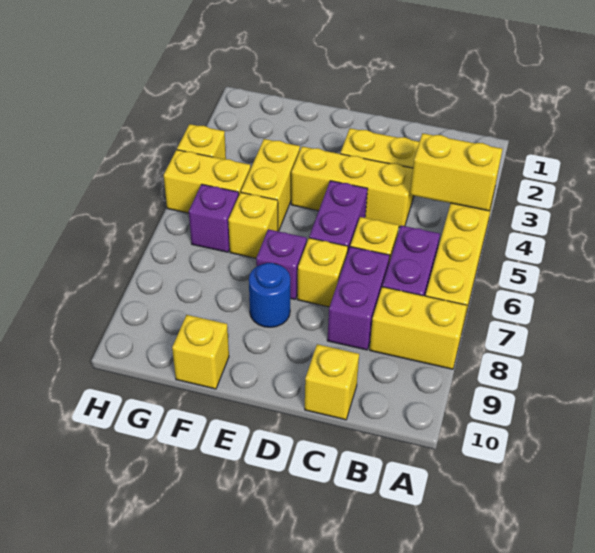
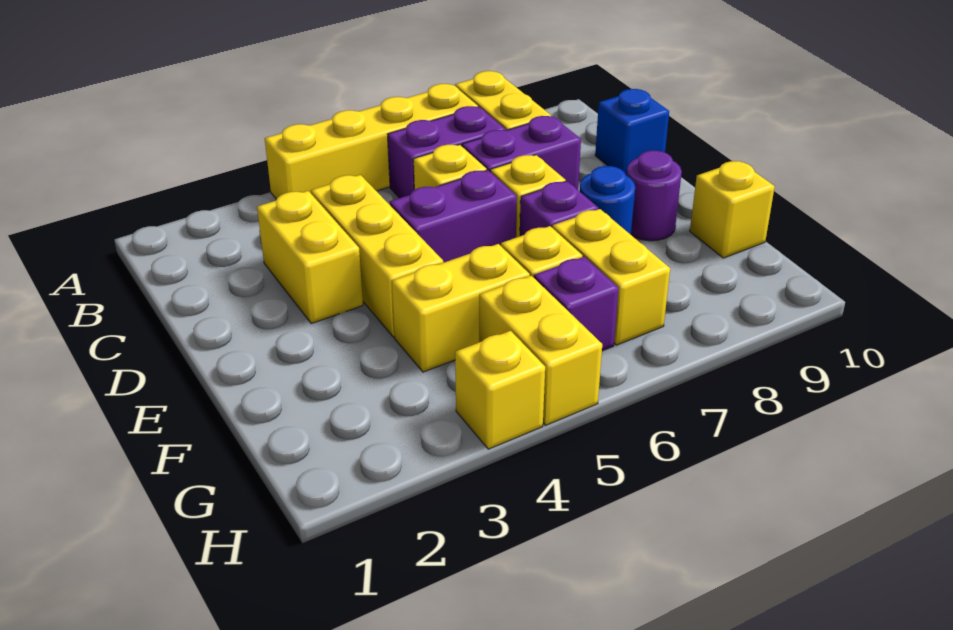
yellow 1x2 brick [410,133,502,211] -> yellow 1x2 brick moved to [553,209,670,345]
yellow 1x1 brick [305,344,359,420] -> blue 1x1 brick [595,89,669,176]
none -> purple 1x1 round brick [627,151,682,241]

